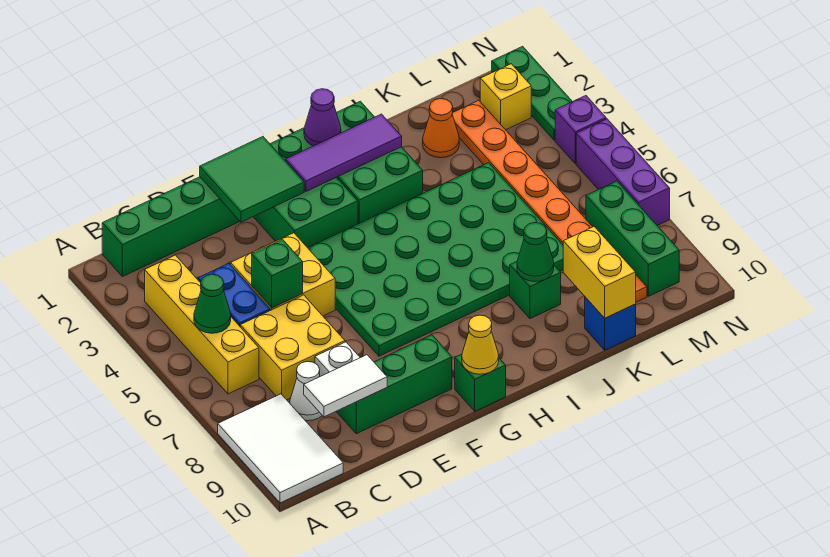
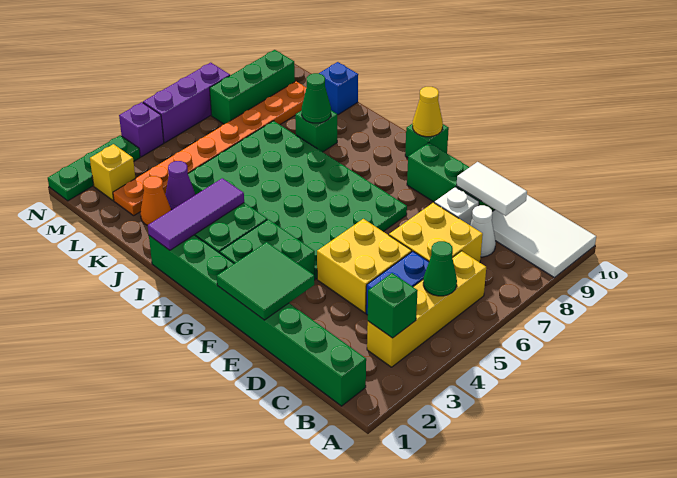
white 2x3 tile [218,394,343,503] -> white 2x3 tile turned to [492,195,596,278]
green 1x1 brick [252,240,303,308] -> green 1x1 brick moved to [368,273,418,338]
purple 1x3 tile [286,114,402,191] -> purple 1x3 tile turned to [148,178,244,250]
purple 1x1 cone [304,89,341,146] -> purple 1x1 cone moved to [165,161,196,210]
yellow 1x2 brick [563,227,636,318] -> none

